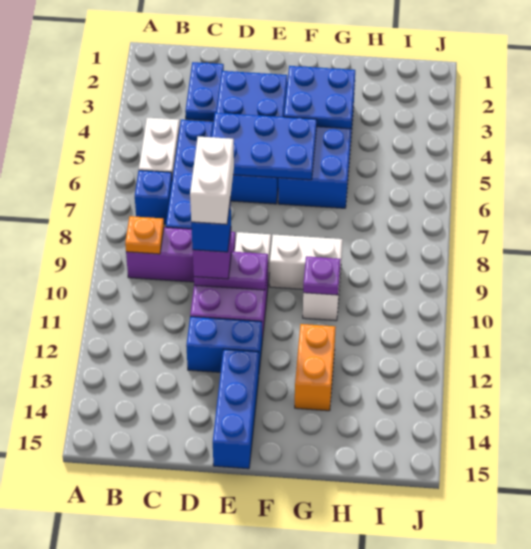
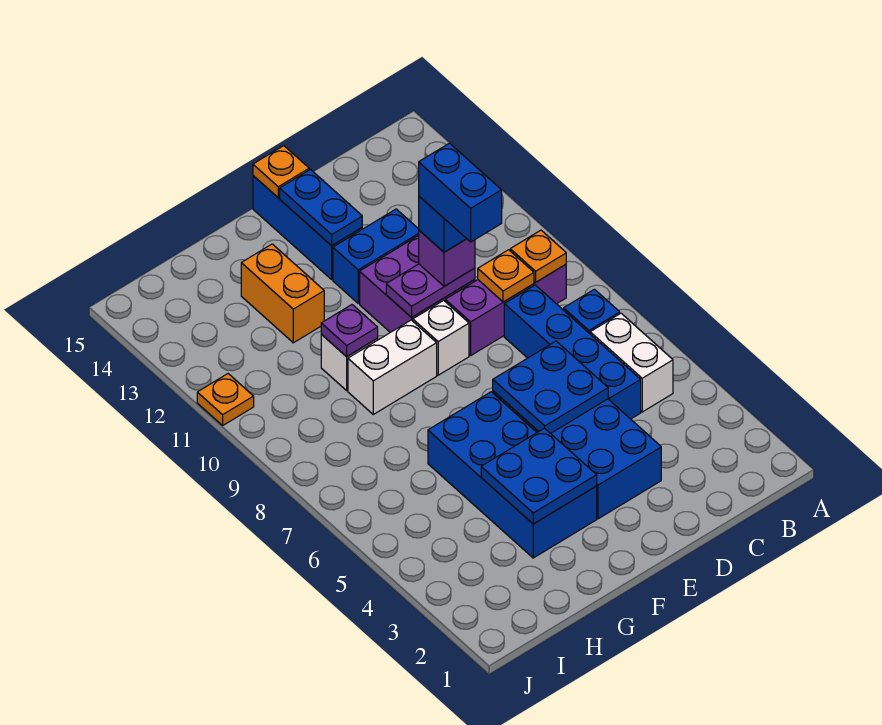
blue 1x2 plate [185,62,224,121] -> blue 1x2 plate moved to [280,170,362,246]
none -> orange 1x1 plate [478,250,534,302]
blue 2x3 plate [212,113,317,180] -> blue 2x2 plate [493,341,608,433]
white 1x2 brick [190,136,234,224] -> blue 1x2 brick [419,143,502,242]
none -> orange 1x1 plate [253,146,309,198]
none -> orange 1x1 plate [197,374,254,425]

